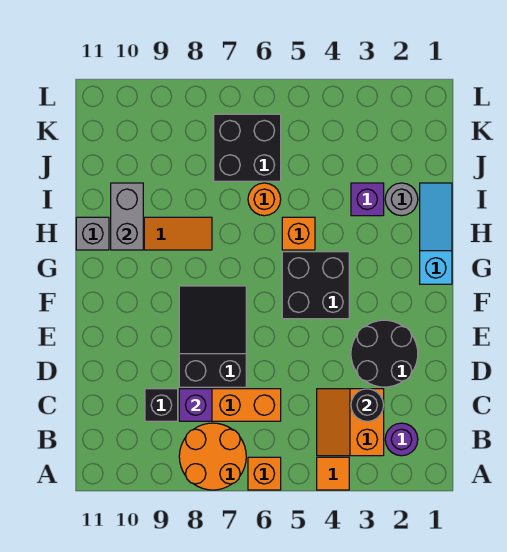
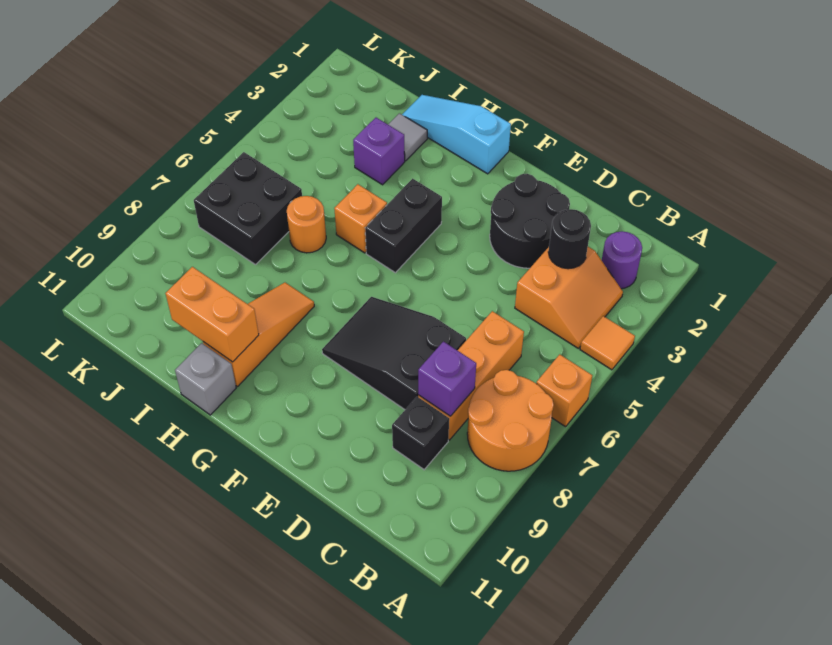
orange 2x2 slope [317,389,384,456] -> orange 2x2 slope turned to [515,247,623,349]
black 2x2 brick [282,252,349,319] -> black 1x2 brick [365,179,442,273]
grey 1x2 brick [111,183,143,250] -> orange 1x2 brick [166,267,259,362]
grey 1x1 round brick [385,183,418,216] -> grey 1x1 tile [388,113,427,161]

